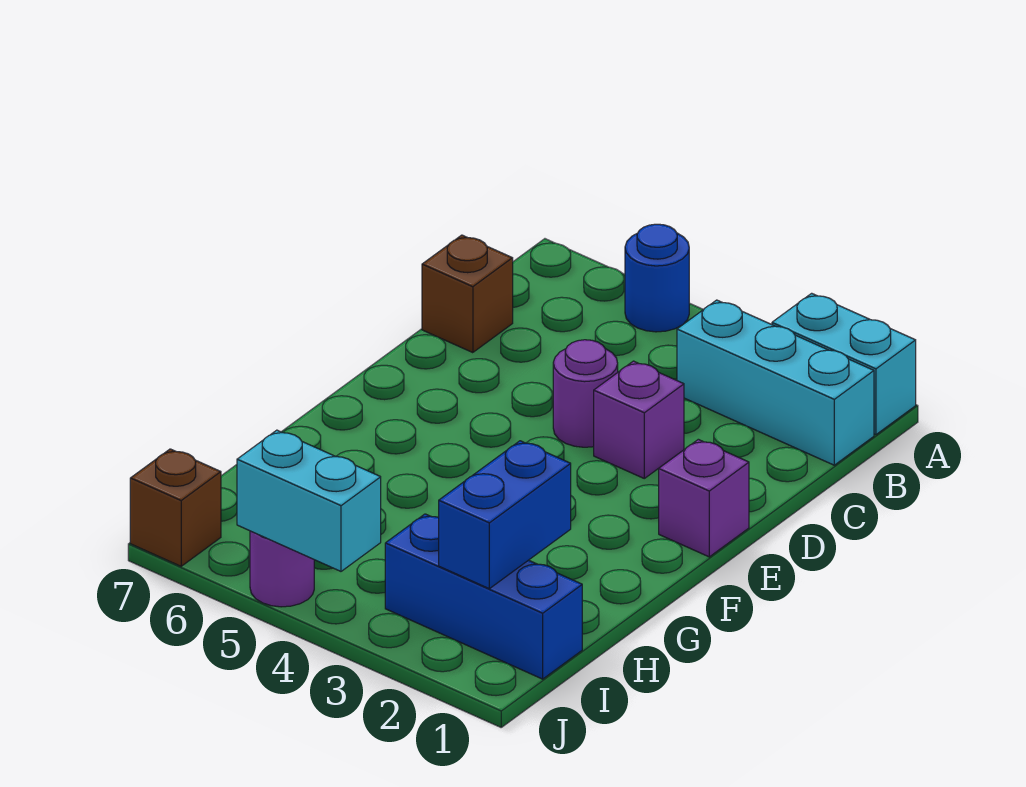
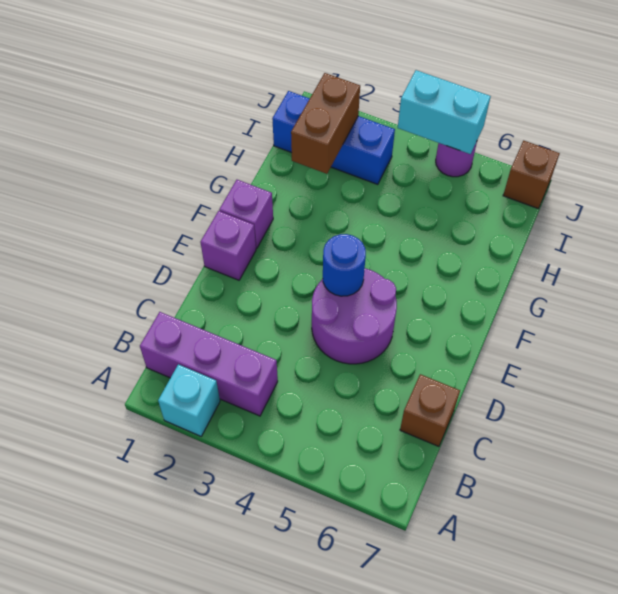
cyan 1x2 brick [772,293,916,435] -> cyan 1x1 brick [158,364,220,436]
blue 1x1 round brick [625,224,689,332] -> blue 1x1 round brick moved to [323,234,366,296]
cyan 1x3 brick [677,300,874,465] -> purple 1x3 brick [140,312,278,416]
purple 1x1 brick [594,361,684,478] -> purple 1x1 brick moved to [219,180,273,248]
purple 1x1 round brick [553,340,618,447] -> purple 2x2 round brick [312,268,397,364]
blue 1x2 brick [439,441,571,589] -> brown 1x2 brick [291,73,360,174]

